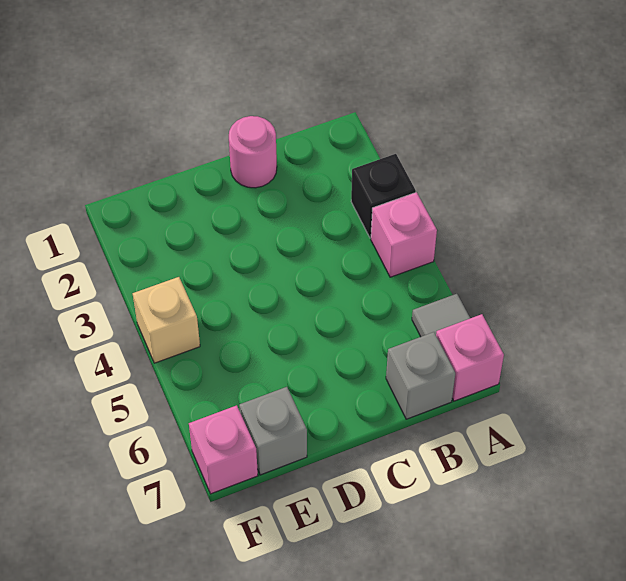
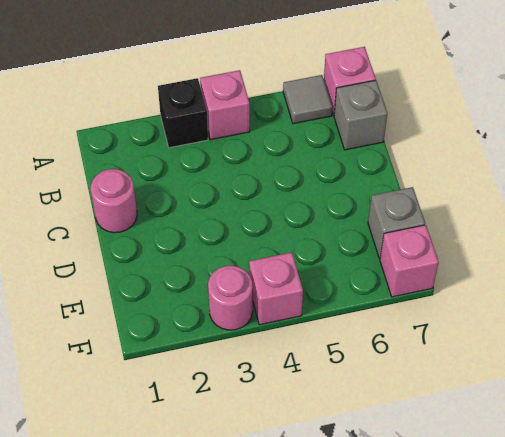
none -> pink 1x1 round brick [208,266,253,330]
tan 1x1 brick [133,277,200,363] -> pink 1x1 brick [249,252,303,325]

